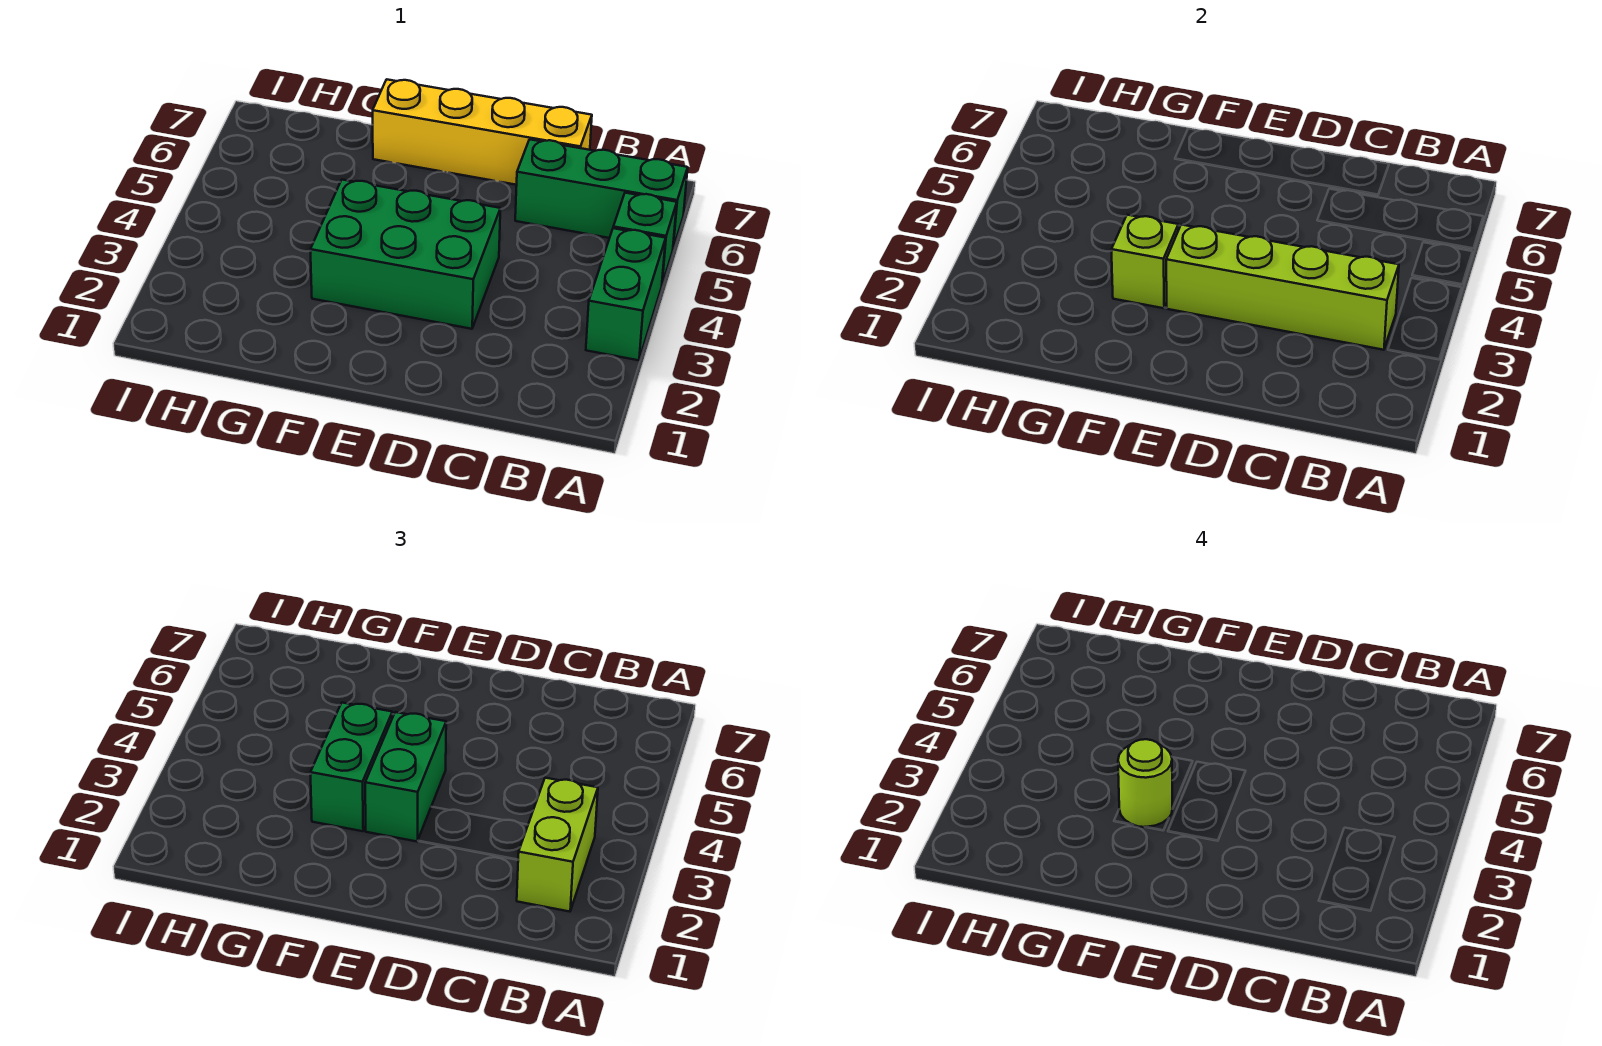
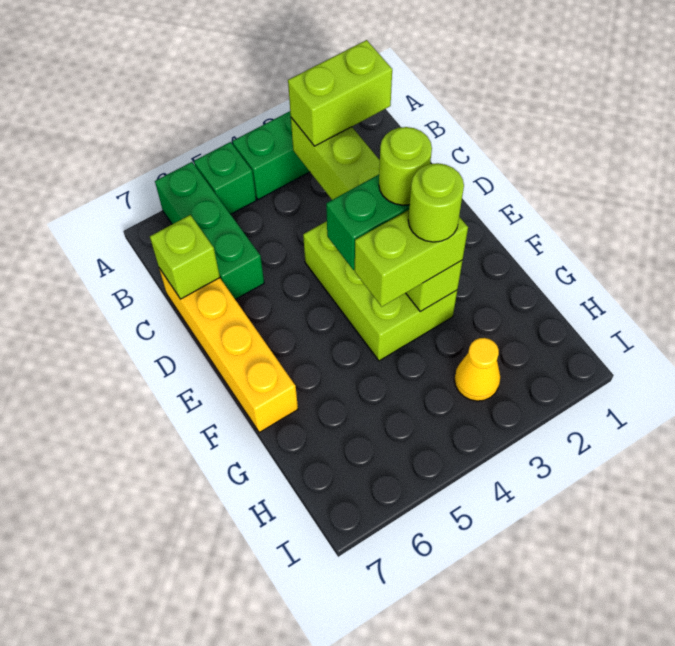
none -> lime 1x1 brick [150,215,220,299]
green 2x3 brick [310,180,500,329] -> lime 2x3 brick [303,221,457,361]
none -> lime 1x1 round brick [379,127,432,205]
green 1x2 brick [310,703,392,831] -> lime 1x2 brick [355,210,468,307]
none -> yellow 1x1 cone [454,338,500,401]

